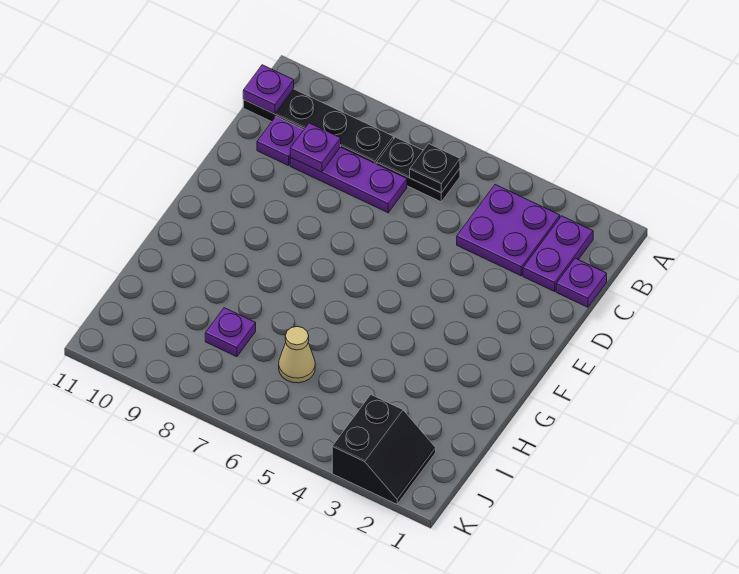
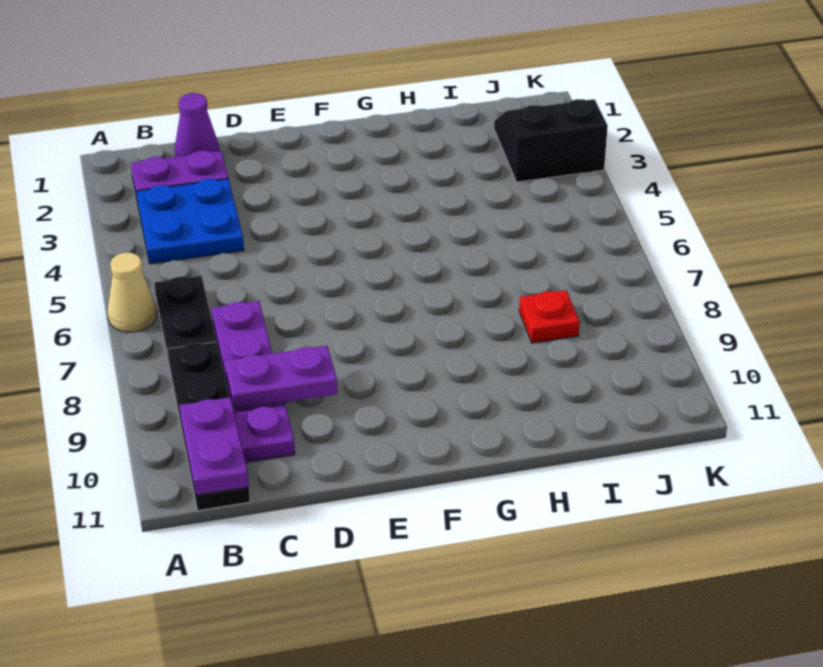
purple 2x2 plate [457,185,560,276] -> blue 2x2 plate [136,179,244,264]
black 1x1 plate [410,144,460,193] -> none
purple 1x1 plate [243,65,294,114] -> purple 1x2 plate [180,397,249,495]
purple 1x1 plate [556,258,607,307] -> purple 1x1 cone [175,93,219,157]
purple 1x1 plate [290,123,341,172] -> purple 1x2 plate [225,346,337,410]
tan 1x1 cone [279,327,315,383] -> tan 1x1 cone moved to [108,253,156,332]
purple 1x1 plate [205,308,256,357] -> red 1x1 plate [519,290,580,343]

